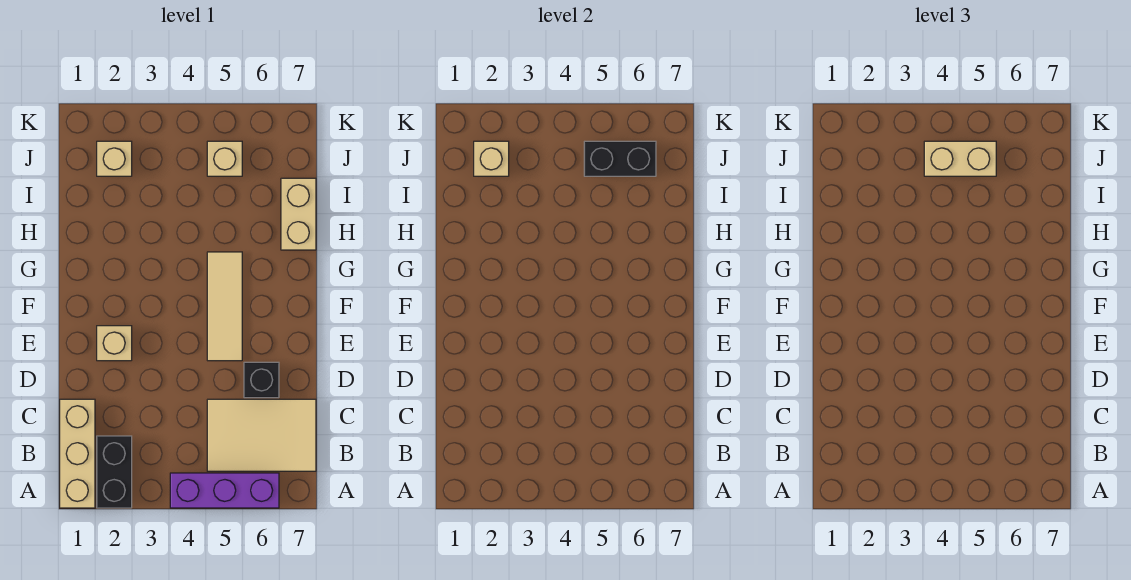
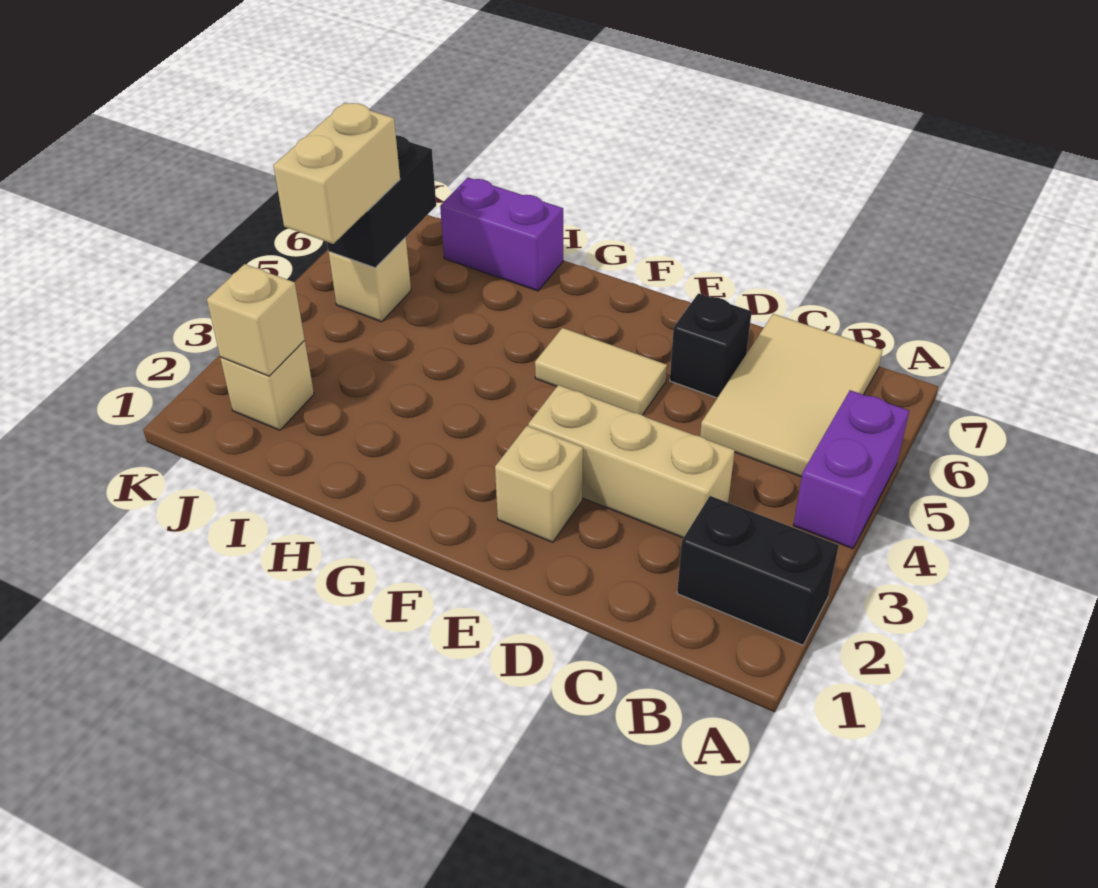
tan 1x3 brick [60,399,95,508] -> tan 1x3 brick moved to [528,385,735,538]
purple 1x3 brick [170,473,279,508] -> purple 1x2 brick [793,390,909,549]
tan 1x3 tile [207,252,242,361] -> tan 1x2 tile [535,328,667,415]
tan 1x2 brick [281,178,316,250] -> purple 1x2 brick [440,178,563,291]

